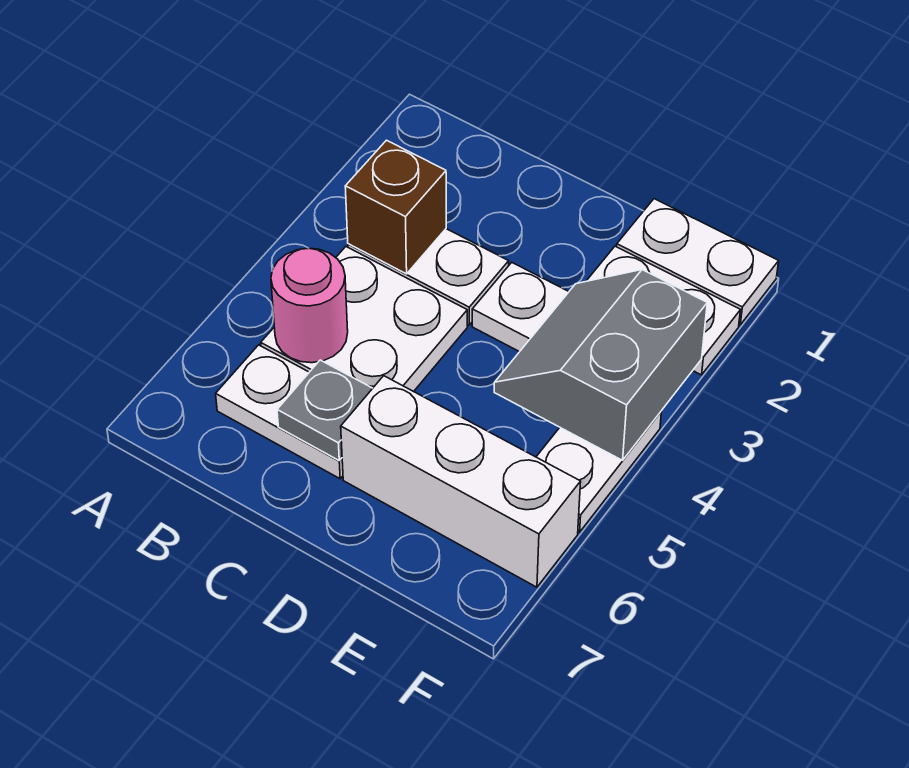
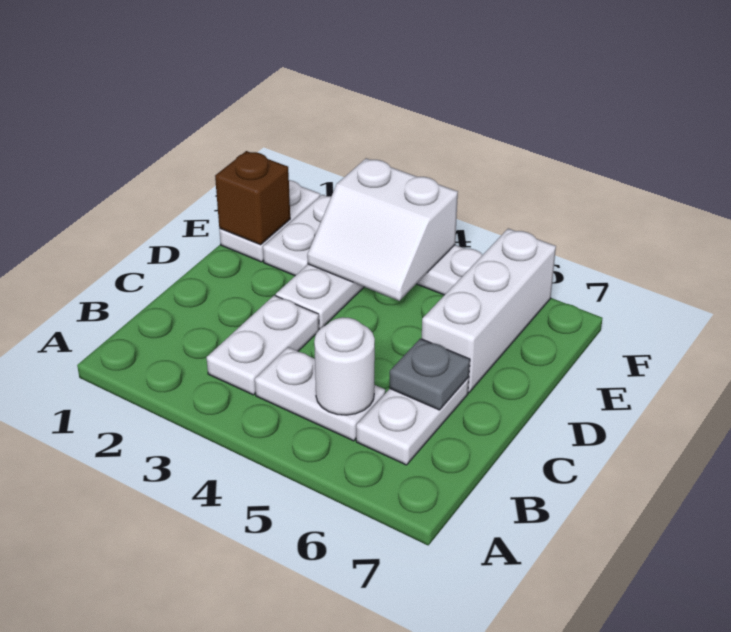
brown 1x1 brick [345,140,446,274] -> brown 1x1 brick moved to [215,151,290,245]
white 2x2 plate [261,247,467,392] -> white 1x2 plate [255,347,385,441]
pink 1x1 round brick [271,248,348,363] -> white 1x1 round brick [314,317,375,415]
grey 2x2 slope [494,270,707,460] -> white 2x2 slope [307,158,458,301]

